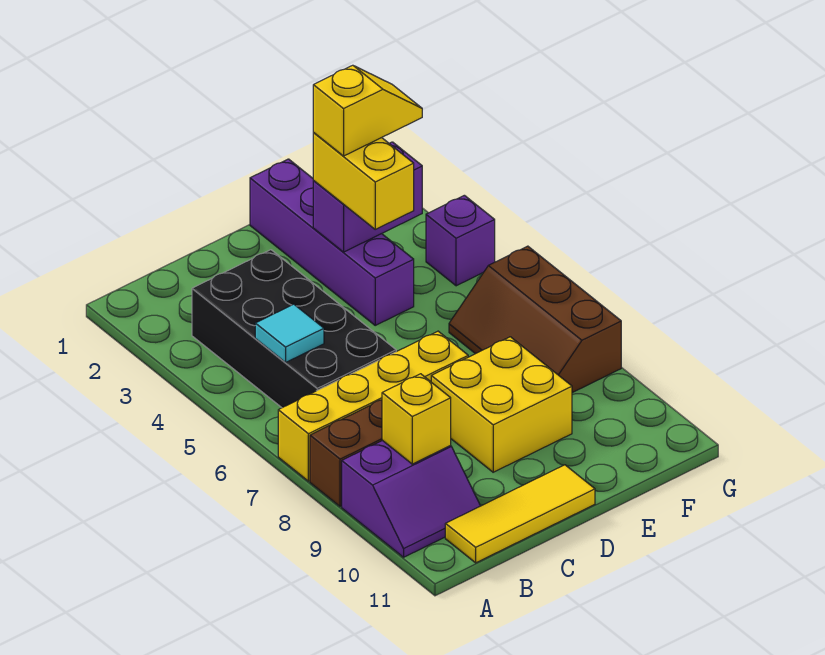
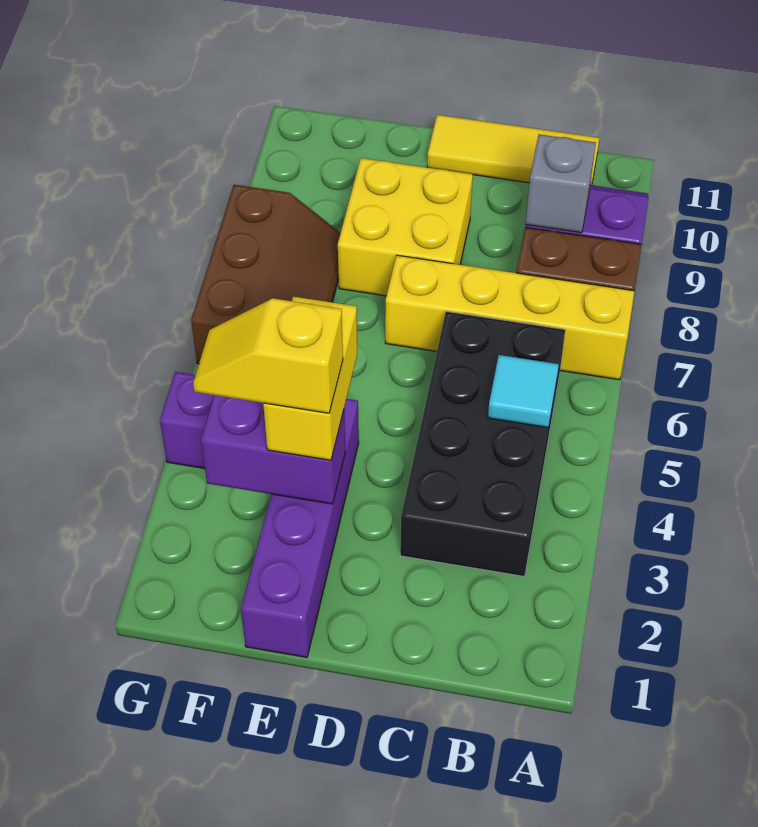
yellow 1x1 brick [382,374,451,464] -> grey 1x1 brick [526,134,596,233]

